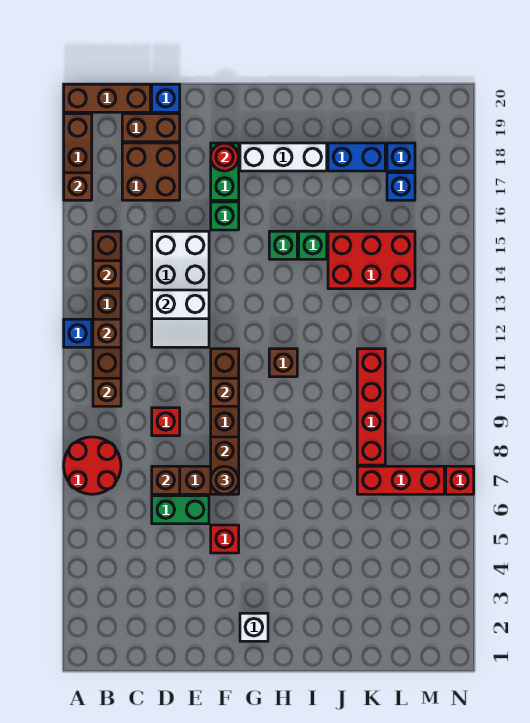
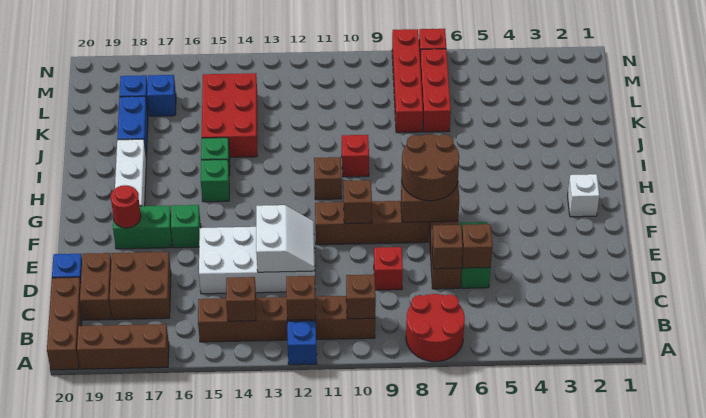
brown 1x1 brick [64,173,92,200] -> brown 1x1 brick moved to [462,224,492,268]
red 1x1 brick [211,525,239,553] -> red 1x1 brick moved to [342,135,369,177]
brown 1x1 round brick [211,466,239,494] -> brown 2x2 round brick [401,134,459,201]
red 1x4 brick [357,349,385,465] -> red 1x4 brick turned to [392,29,423,133]

